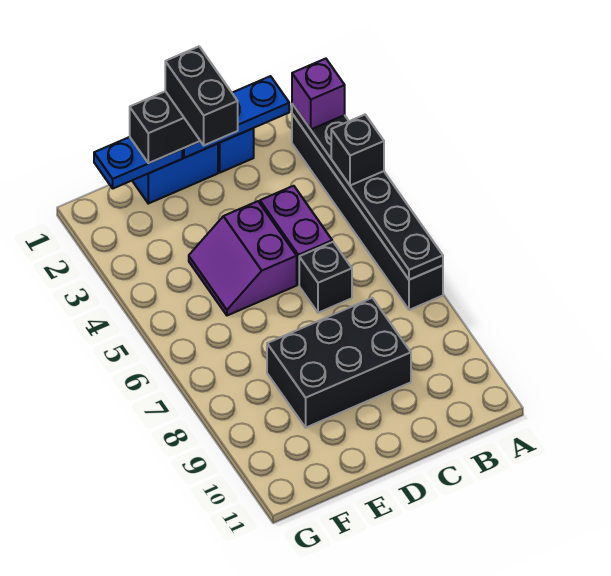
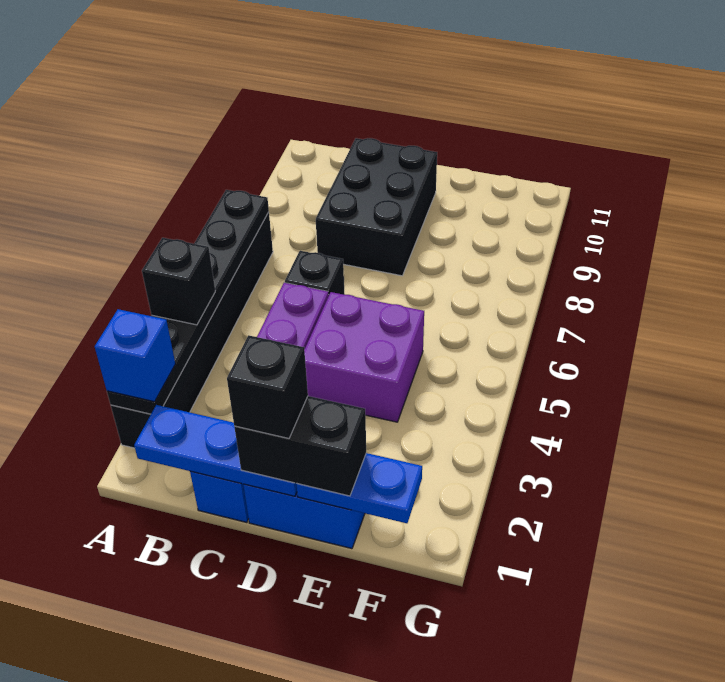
purple 1x1 brick [292,59,345,129] -> blue 1x1 brick [95,309,175,402]
black 2x3 brick [267,298,411,428] -> black 2x3 brick turned to [316,138,437,276]
black 1x2 brick [165,47,238,145] -> black 1x1 brick [227,335,308,438]
purple 2x2 slope [189,201,297,316] -> purple 2x2 brick [304,292,424,422]

